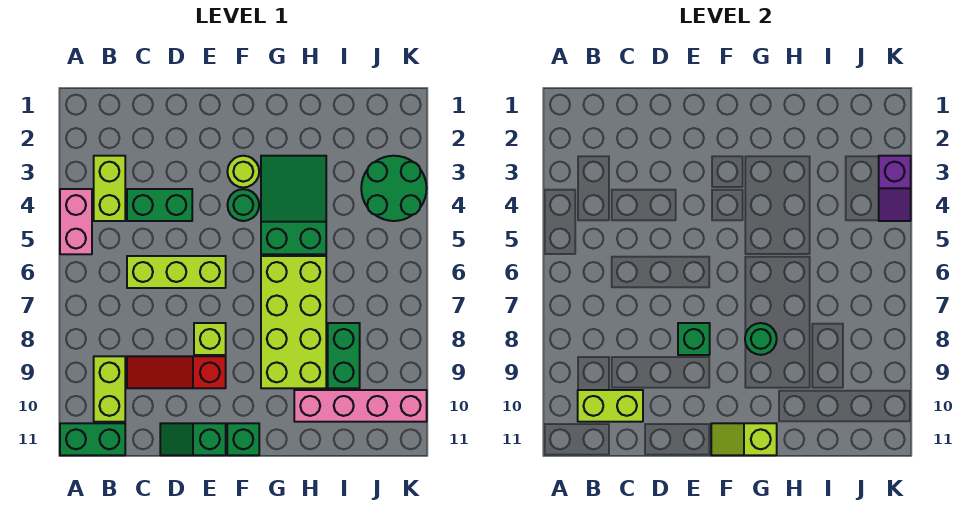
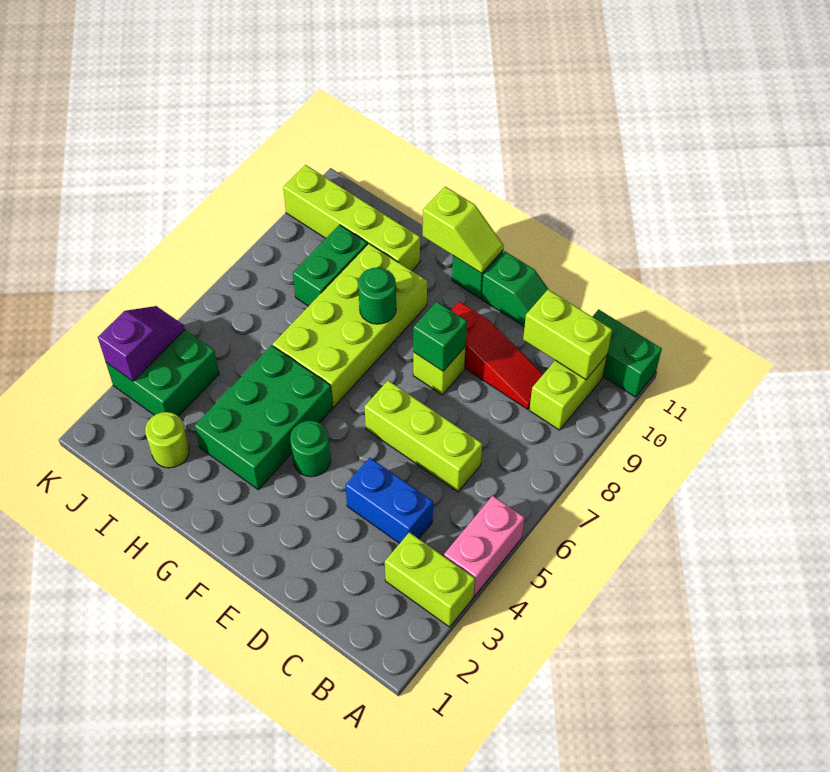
lime 1x2 brick [94,156,125,221] -> lime 1x2 brick turned to [385,532,475,627]
green 1x2 brick [127,189,192,221] -> blue 1x2 brick [345,458,433,543]
lime 1x1 round brick [227,156,259,188] -> lime 1x1 round brick moved to [145,412,189,468]
green 2x3 slope [261,156,326,254] -> green 2x3 brick [195,345,333,490]
pink 1x4 brick [294,390,427,422] -> lime 1x4 brick [283,165,420,271]
green 2x2 round brick [361,156,427,221] -> green 2x2 brick [106,330,219,416]

